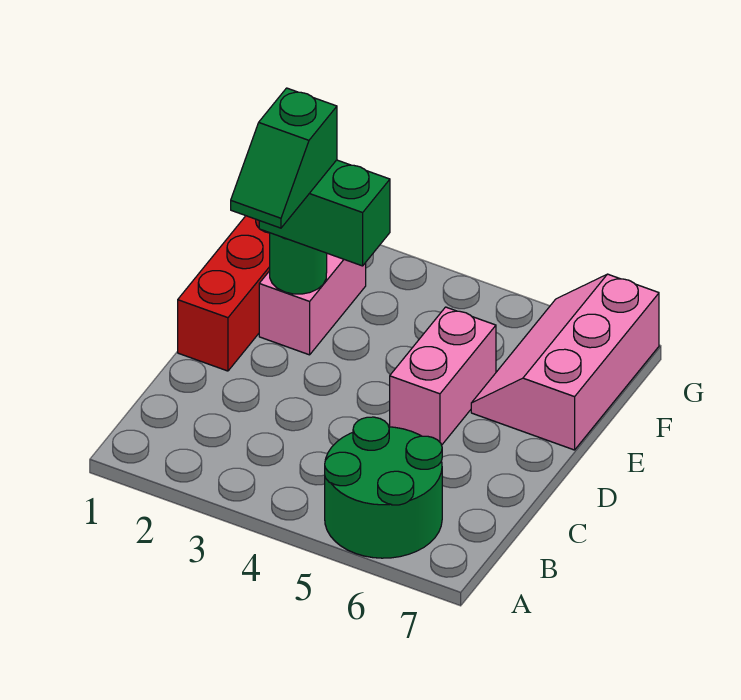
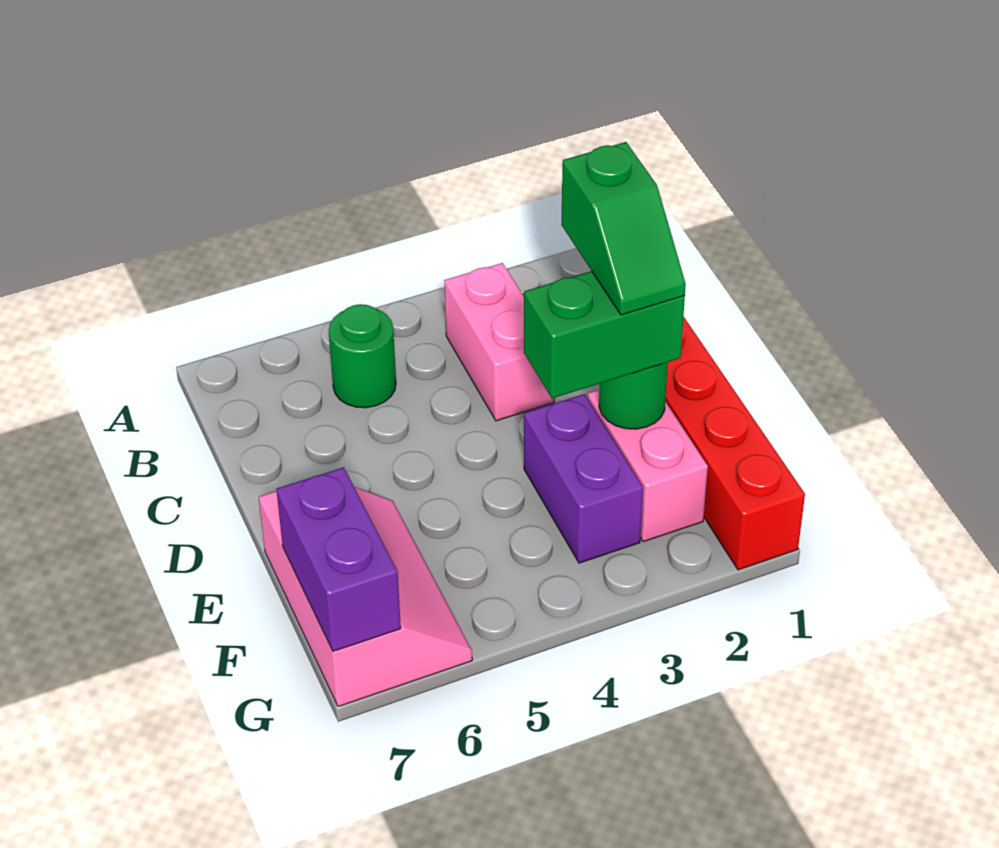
green 2x2 round brick [325,417,442,558] -> green 1x1 round brick [329,304,396,408]
green 1x2 slope [231,88,337,228] -> green 1x2 slope turned to [561,142,686,315]
pink 1x2 brick [390,307,496,445] -> pink 1x2 brick moved to [444,263,554,421]
none -> purple 1x2 brick [524,394,643,563]
none -> purple 1x2 brick [276,467,401,651]

